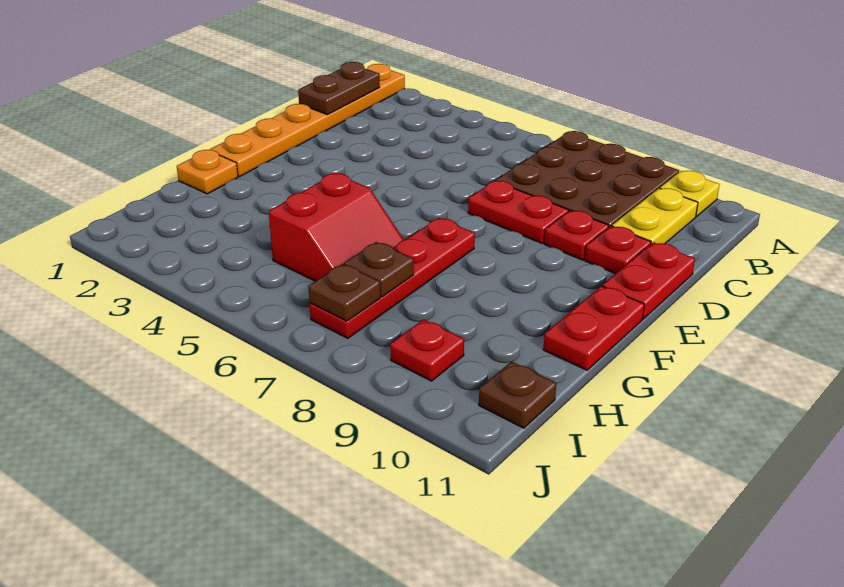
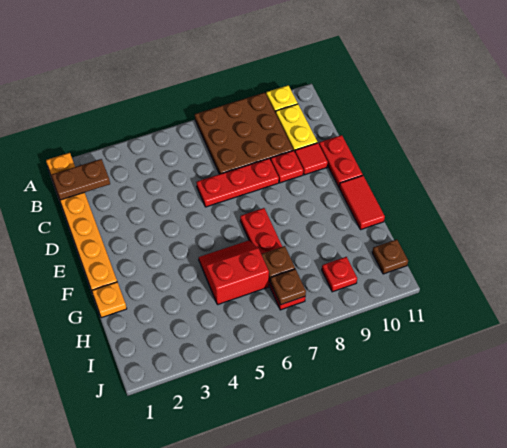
brown 1x2 plate [298,62,380,115] -> brown 1x2 plate turned to [52,159,110,200]
red 1x2 plate [468,181,569,244] -> red 1x3 plate [196,158,279,207]
red 1x1 plate [585,226,651,274] -> red 1x1 tile [295,143,328,175]
red 1x2 plate [543,286,644,370] -> red 1x2 tile [339,175,385,229]
red 2x2 slope [269,173,404,281] -> red 2x2 slope turned to [199,240,269,305]

